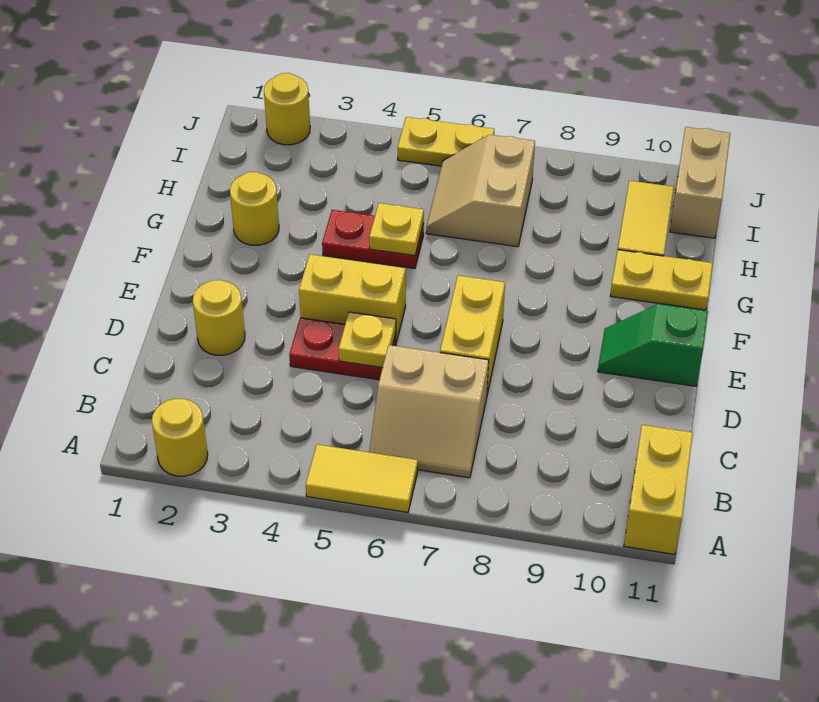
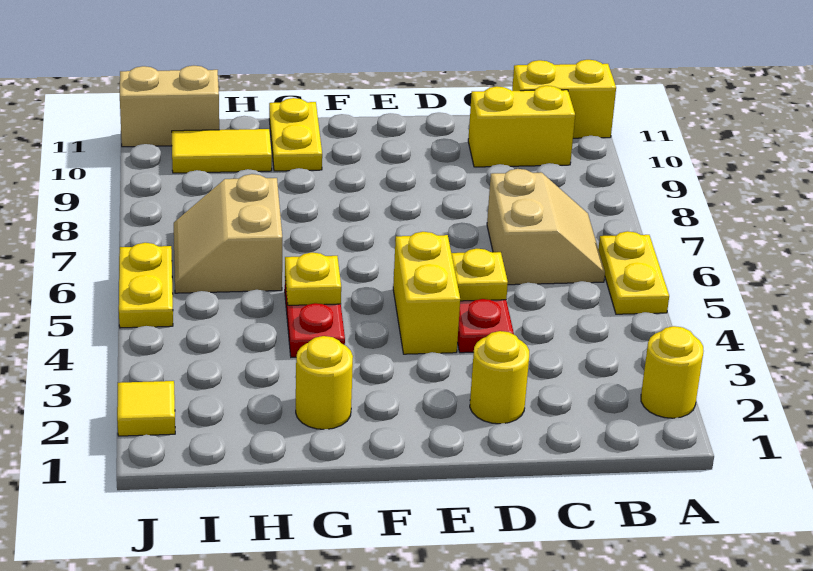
yellow 1x2 tile [306,444,418,513] -> yellow 1x2 plate [598,231,669,314]
yellow 1x2 brick [440,275,505,394] -> yellow 1x2 brick moved to [468,86,575,167]
green 1x2 slope [598,304,708,386] -> none
tan 2x2 slope [426,135,535,247] -> tan 2x2 slope turned to [174,174,282,293]
yellow 1x1 round brick [264,73,310,145] -> yellow 1x1 tile [117,381,175,436]

